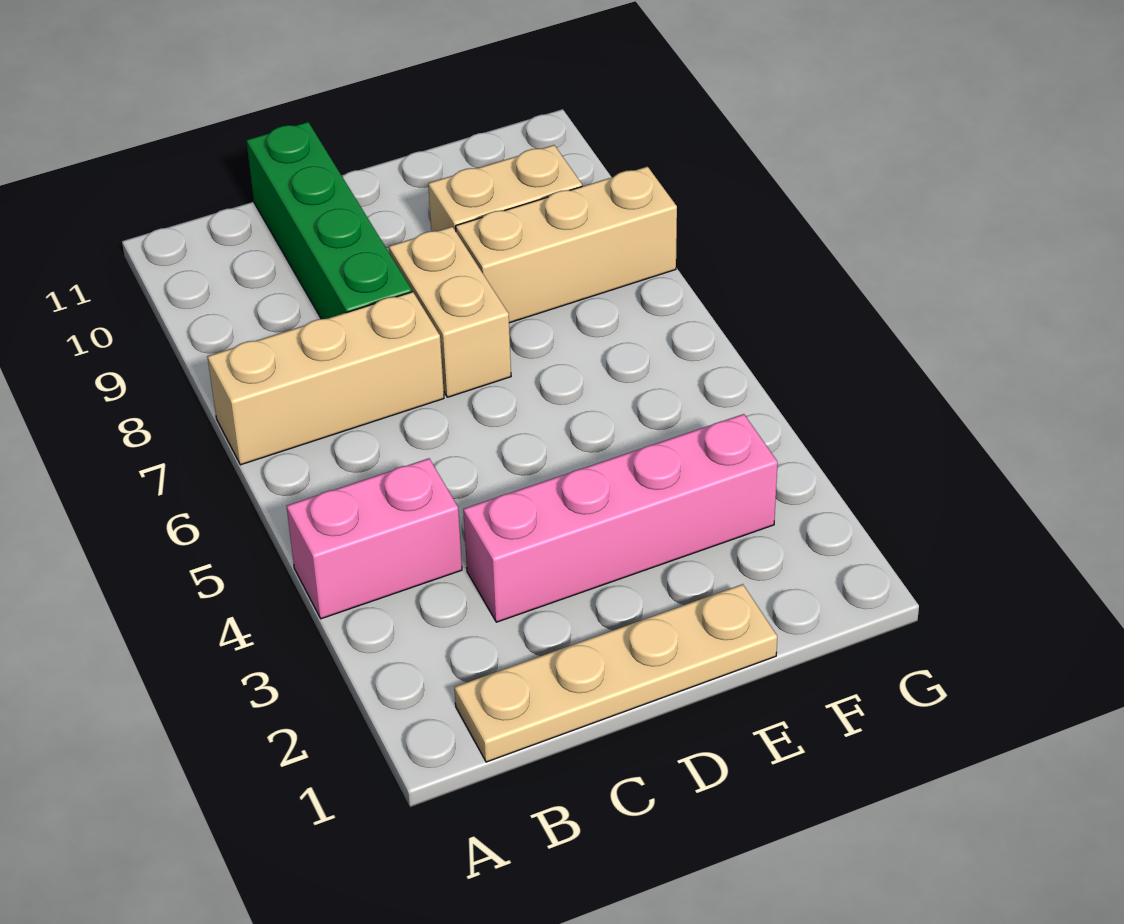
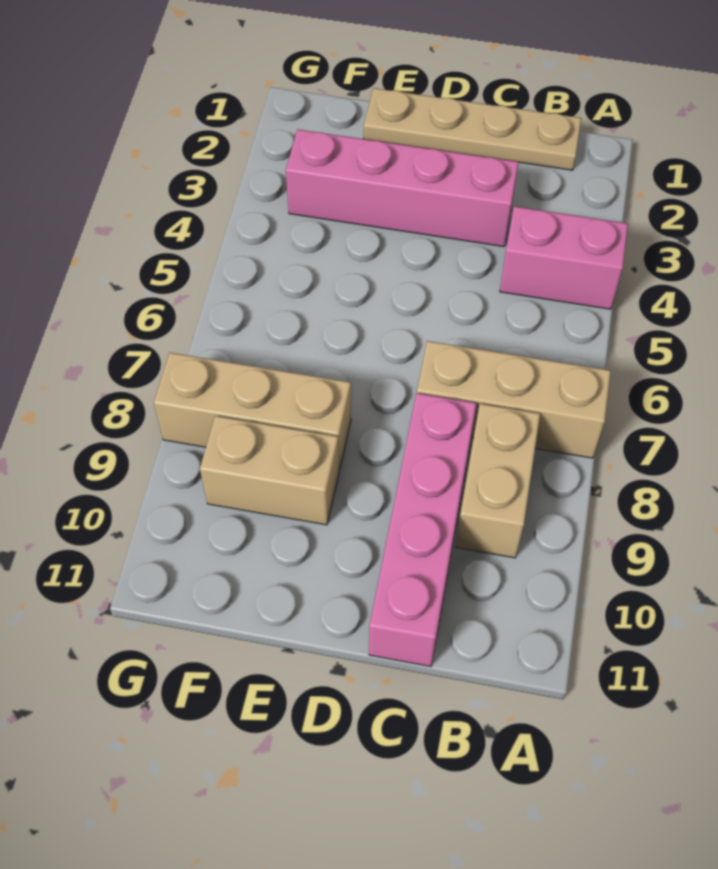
green 1x4 brick [246,122,412,319] -> pink 1x4 brick [369,393,476,666]
tan 1x2 brick [389,227,511,397] -> tan 1x2 brick moved to [456,404,540,558]

